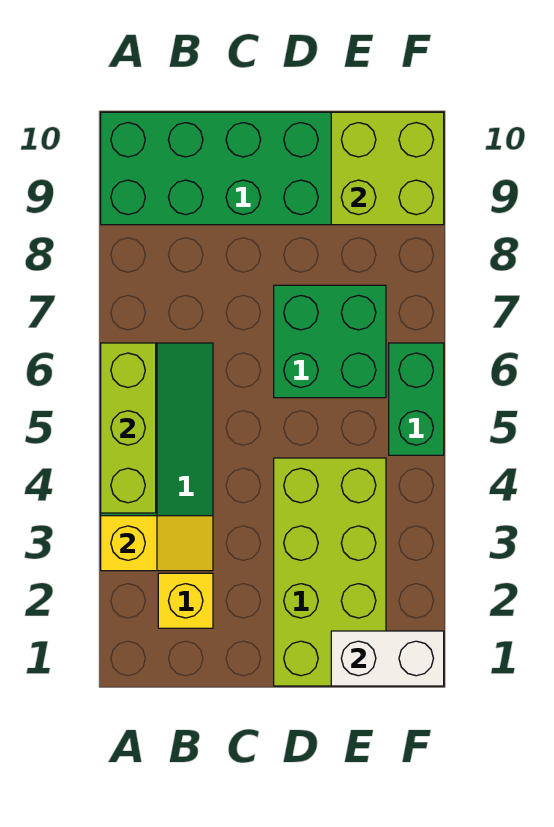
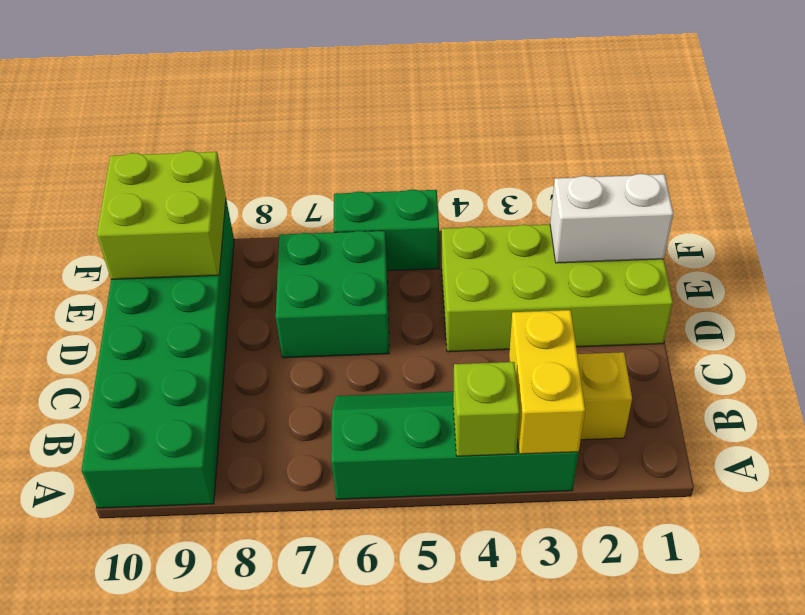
yellow 1x2 slope [101,516,213,571] -> yellow 1x2 brick [509,310,585,454]
lime 1x3 brick [101,343,156,513] -> lime 1x1 brick [453,362,520,456]
white 1x2 brick [331,631,444,686] -> white 1x2 brick turned to [550,174,673,263]

